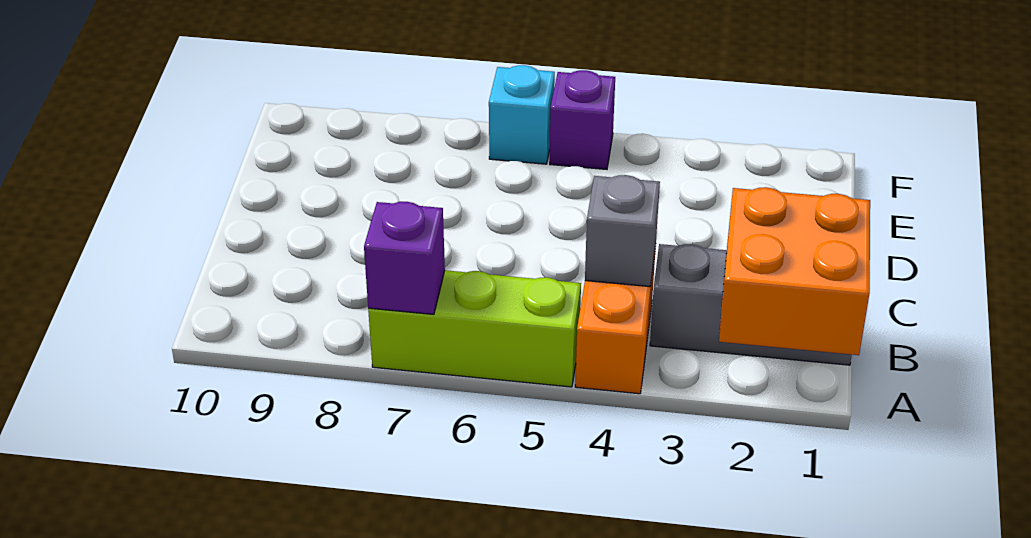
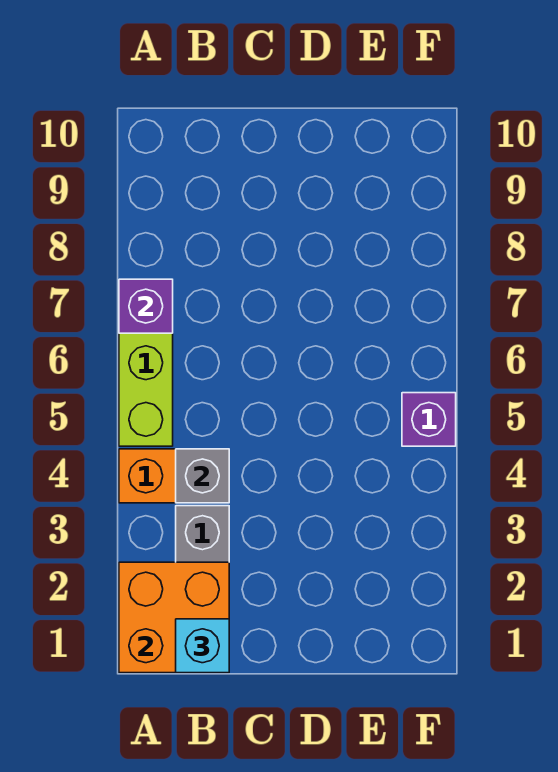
cyan 1x1 brick [489,65,555,164] -> cyan 1x1 brick moved to [176,619,229,673]

